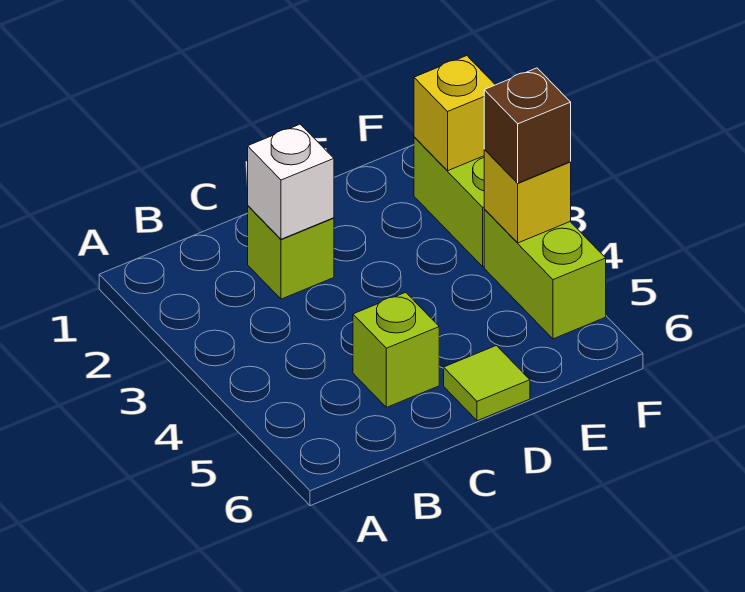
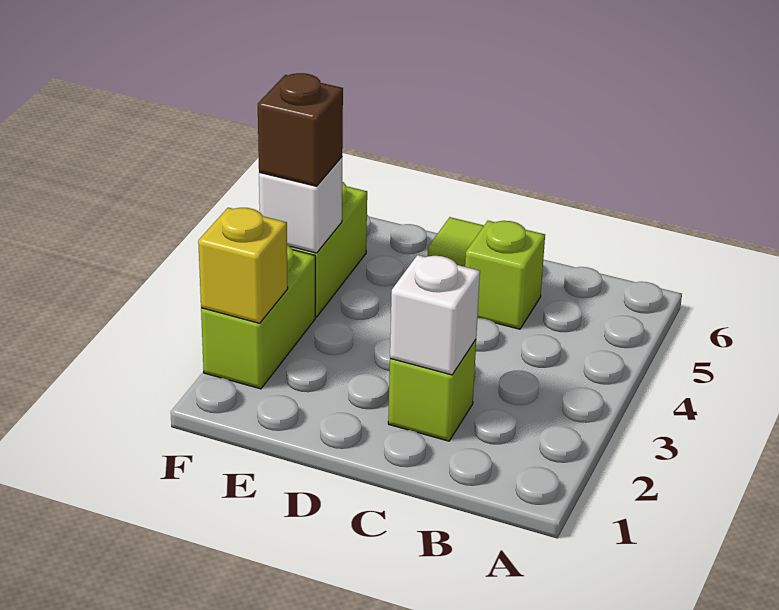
yellow 1x1 brick [484,150,571,243] -> white 1x1 brick [259,157,342,253]

